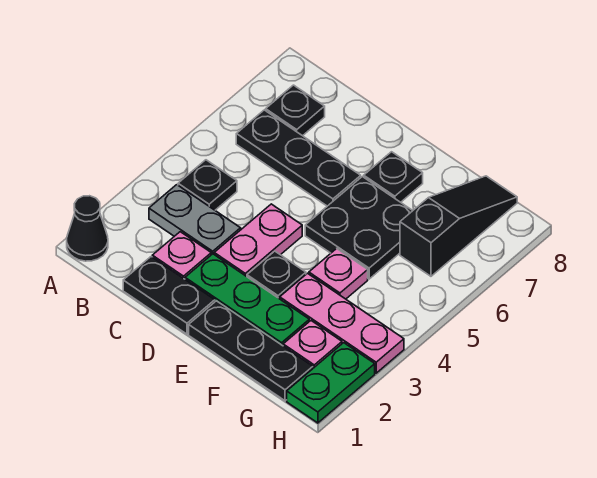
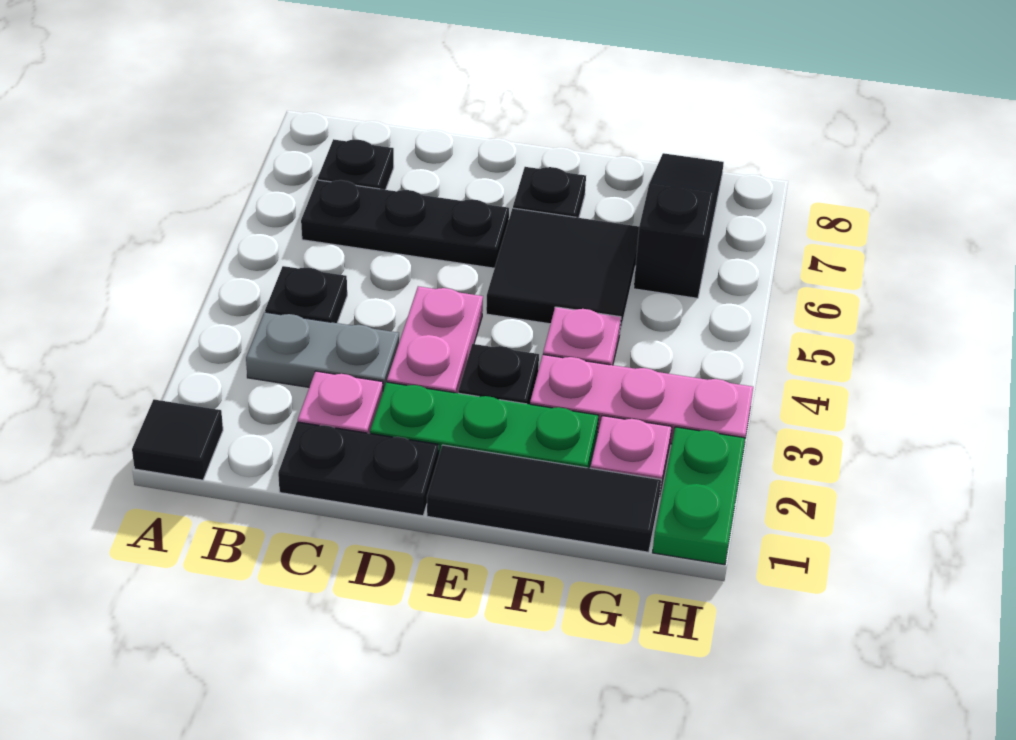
black 1x1 cone [67,196,108,261] -> black 1x1 tile [132,399,223,480]
black 1x3 plate [189,301,313,401] -> black 1x3 tile [427,445,661,552]
black 2x2 plate [305,177,413,279] -> black 2x2 tile [486,208,639,332]

